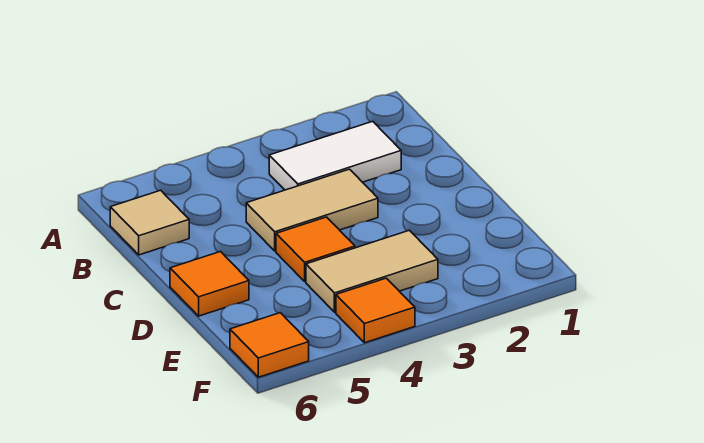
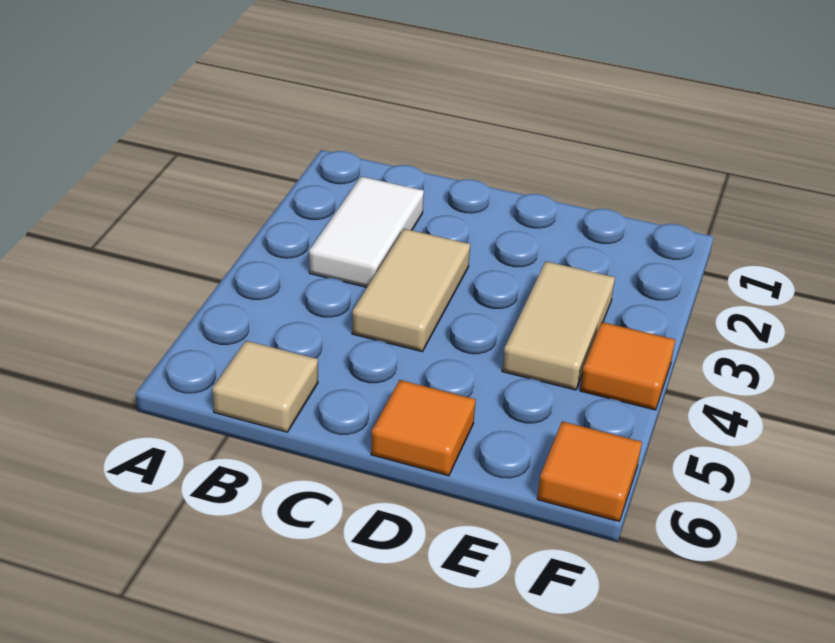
orange 1x1 tile [276,217,355,281] -> none

